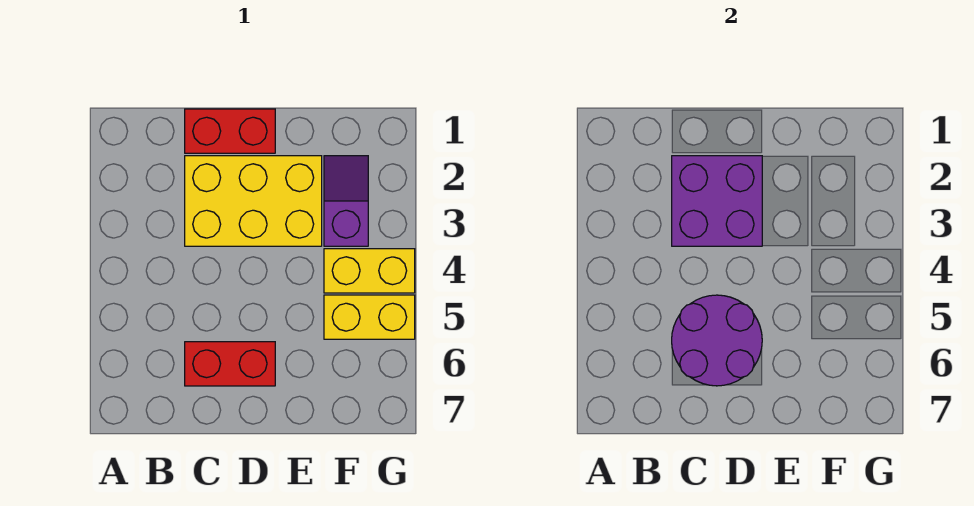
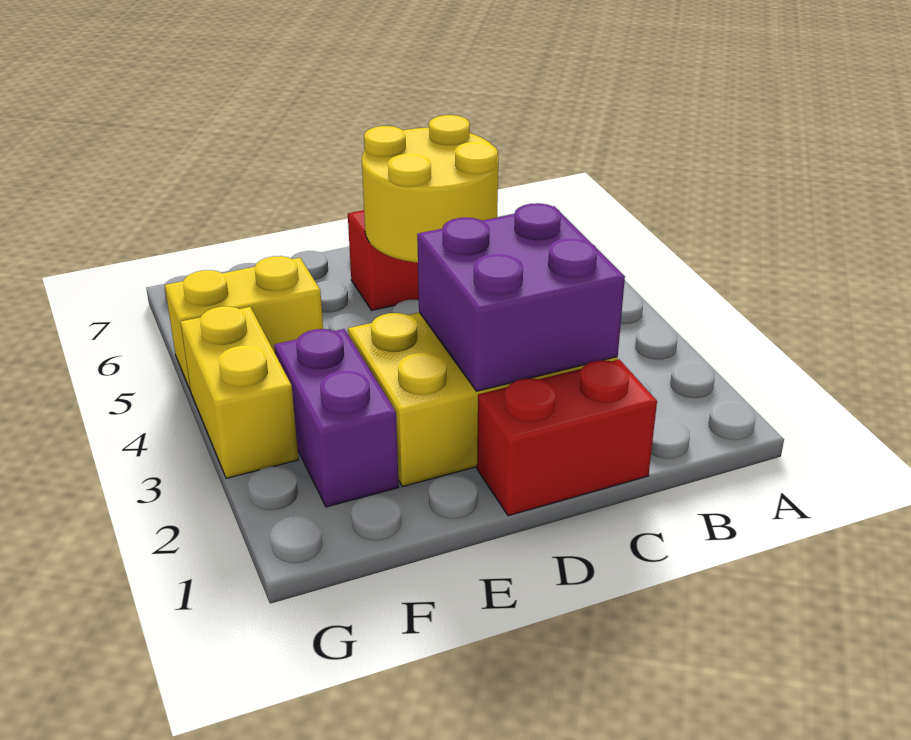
purple 2x2 round brick [672,295,762,386] -> yellow 2x2 round brick [362,115,498,263]
purple 1x2 slope [324,156,368,246] -> purple 1x2 brick [274,329,399,507]
yellow 1x2 brick [324,249,415,293] -> yellow 1x2 brick turned to [181,306,299,478]

